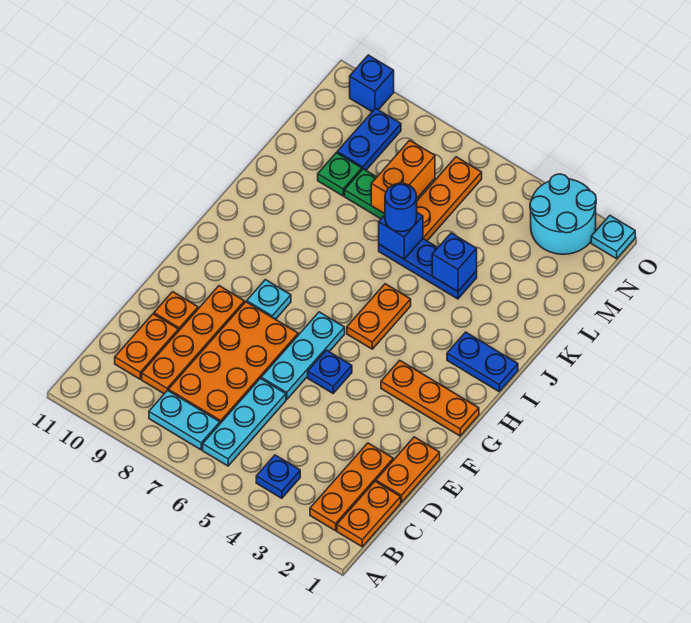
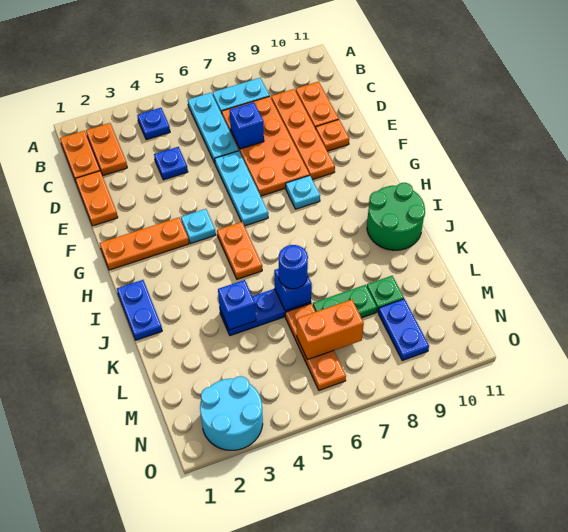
orange 1x3 plate [310,443,393,531] -> orange 1x2 plate [86,123,127,175]
blue 1x1 plate [308,350,352,393] -> blue 1x1 plate moved to [154,147,188,180]
blue 1x2 plate [447,332,518,391] -> blue 1x2 plate turned to [117,280,162,340]
none -> green 2x2 round brick [367,183,425,250]
orange 1x2 brick [371,140,435,214] -> orange 1x2 brick turned to [297,300,364,360]
cyan 1x1 plate [591,216,635,259] -> cyan 1x1 plate moved to [181,209,216,243]
blue 1x1 brick [350,55,394,112] -> blue 1x1 brick moved to [230,102,264,149]

